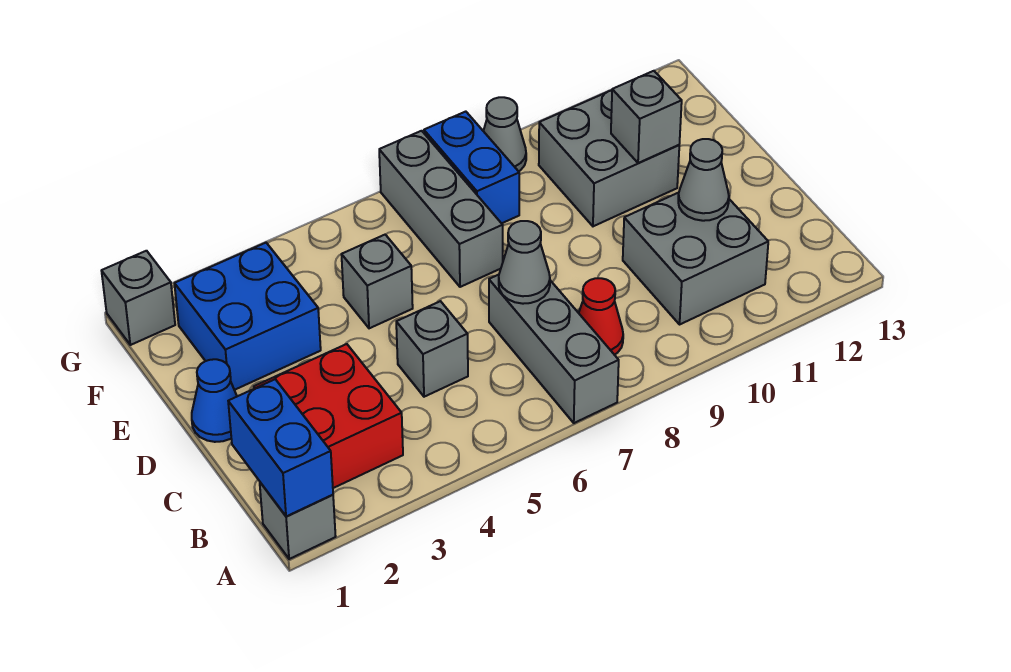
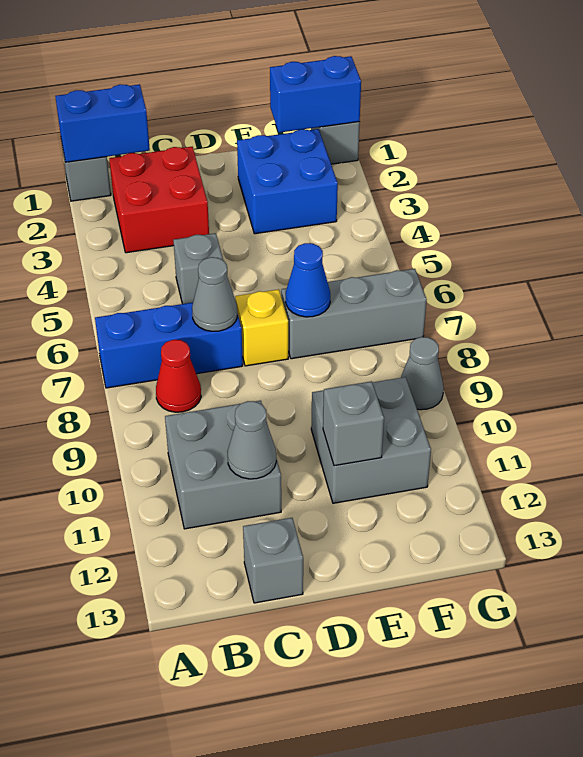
grey 1x3 brick [489,275,619,423] -> blue 1x3 brick [95,303,243,388]
blue 1x1 cone [192,359,237,442] -> blue 1x1 cone moved to [286,243,330,317]
none -> yellow 1x1 brick [235,289,288,366]
grey 1x1 brick [341,235,413,328] -> grey 1x1 brick moved to [243,518,303,603]
blue 1x2 brick [424,112,519,223] -> blue 1x2 brick moved to [270,56,361,133]

